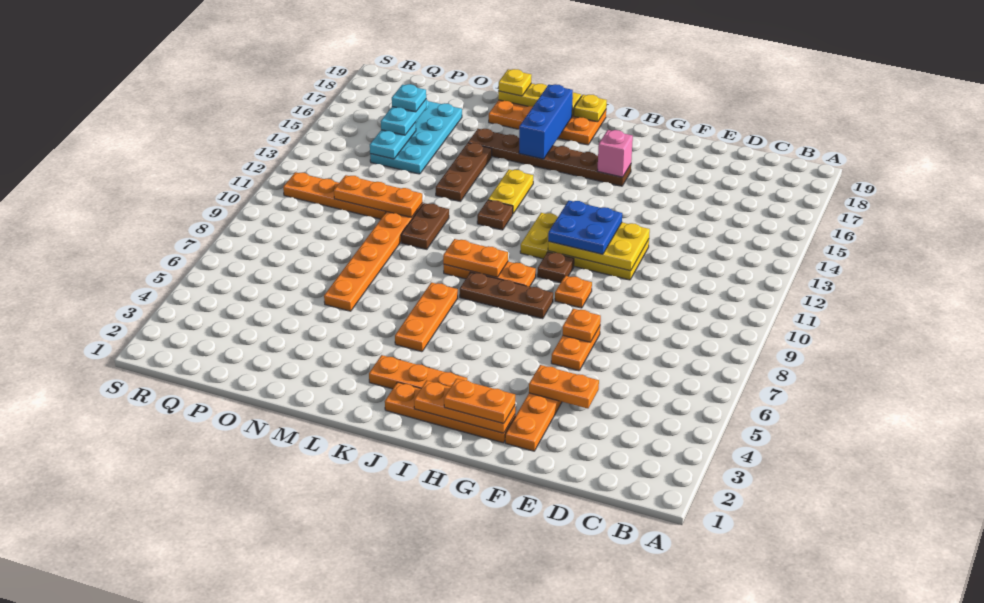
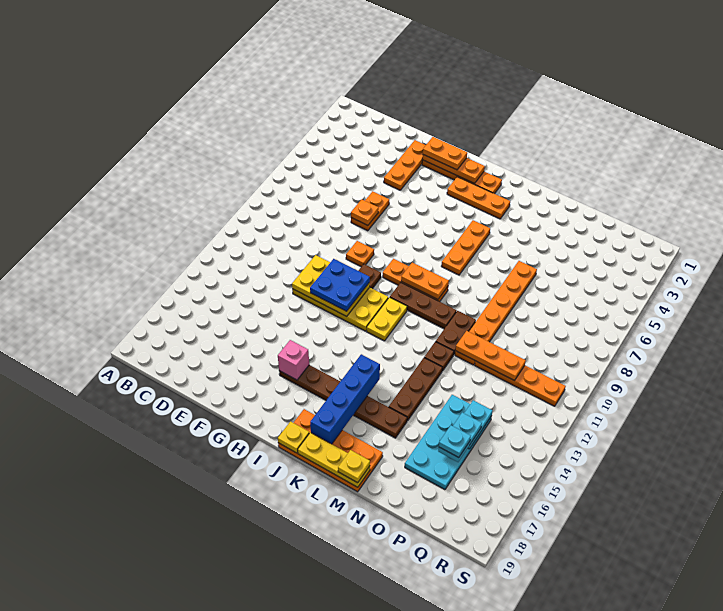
orange 1x2 plate [529,365,599,408] -> none
brown 1x3 plate [460,272,553,319] -> brown 1x3 plate moved to [390,283,457,329]
brown 1x1 plate [477,200,513,230] -> brown 1x1 plate moved to [424,342,454,371]
yellow 1x2 plate [488,170,533,214] -> yellow 1x2 plate moved to [366,297,407,341]
blue 1x3 brick [519,84,573,159] -> blue 1x4 brick [310,354,380,444]

